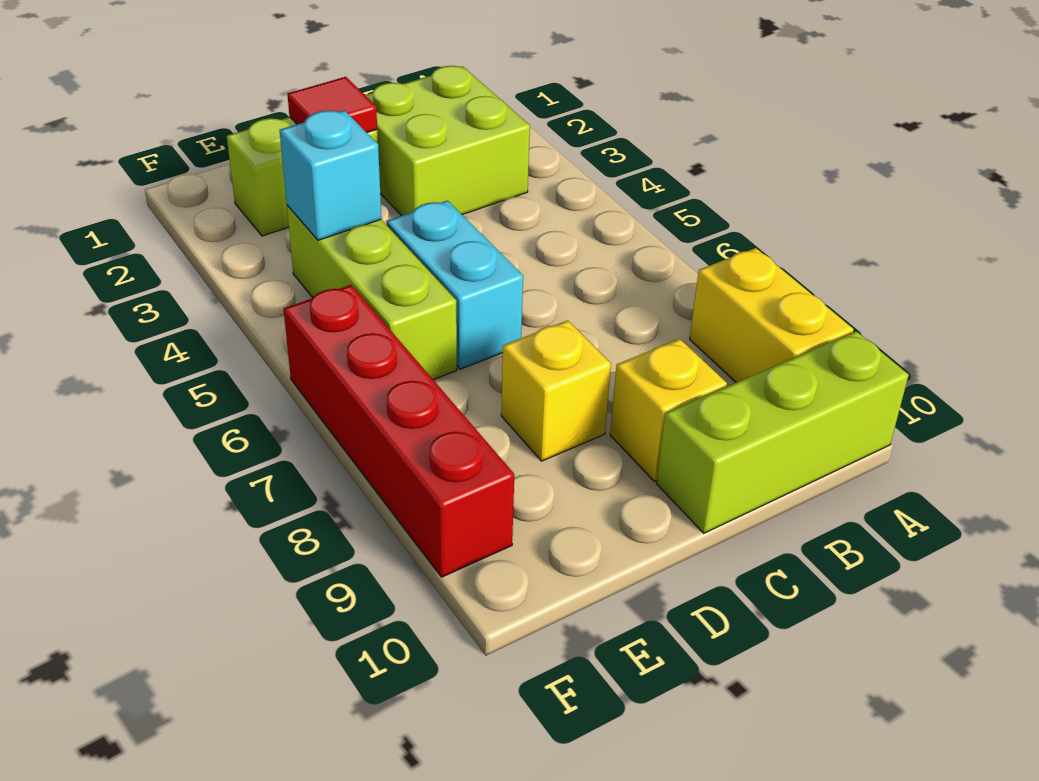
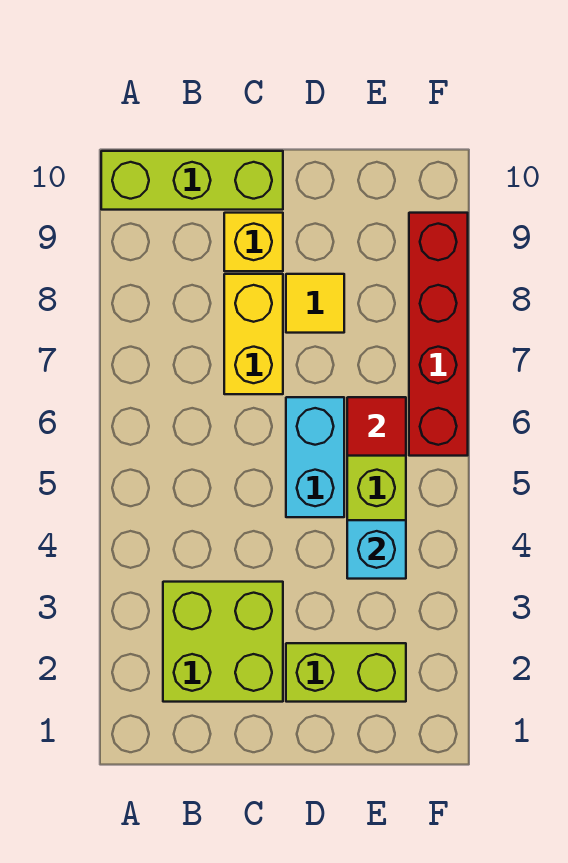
yellow 1x2 brick [690,248,853,382] -> yellow 1x2 brick moved to [224,274,283,394]
red 1x1 tile [287,77,377,133] -> red 1x1 tile moved to [347,397,406,456]
yellow 1x1 brick [501,320,611,461] -> yellow 1x1 tile [286,274,344,333]

